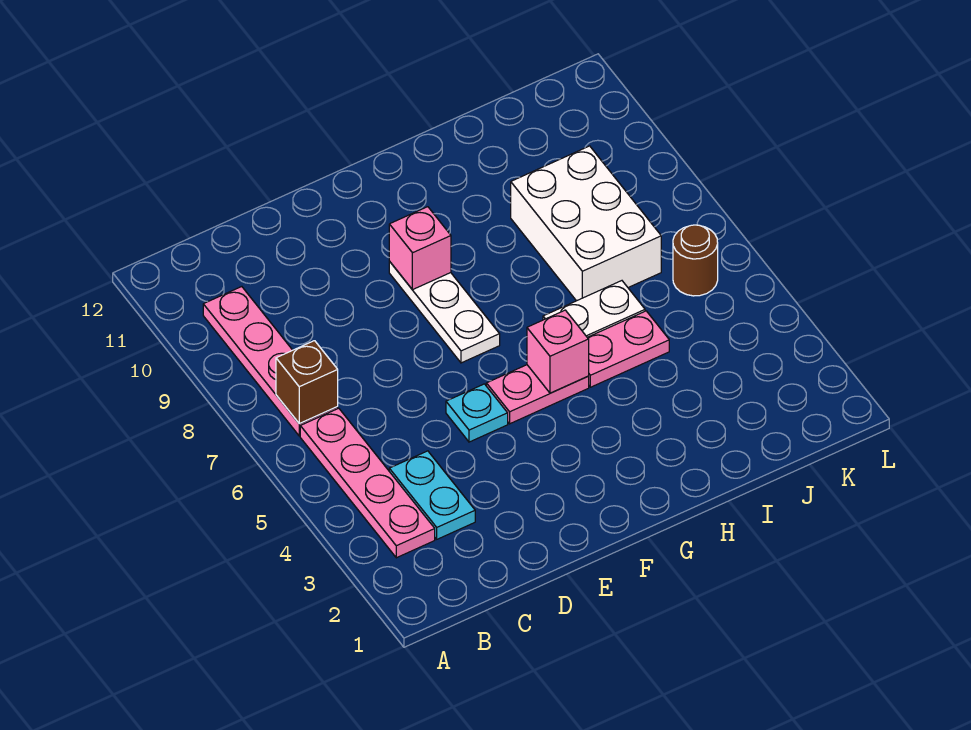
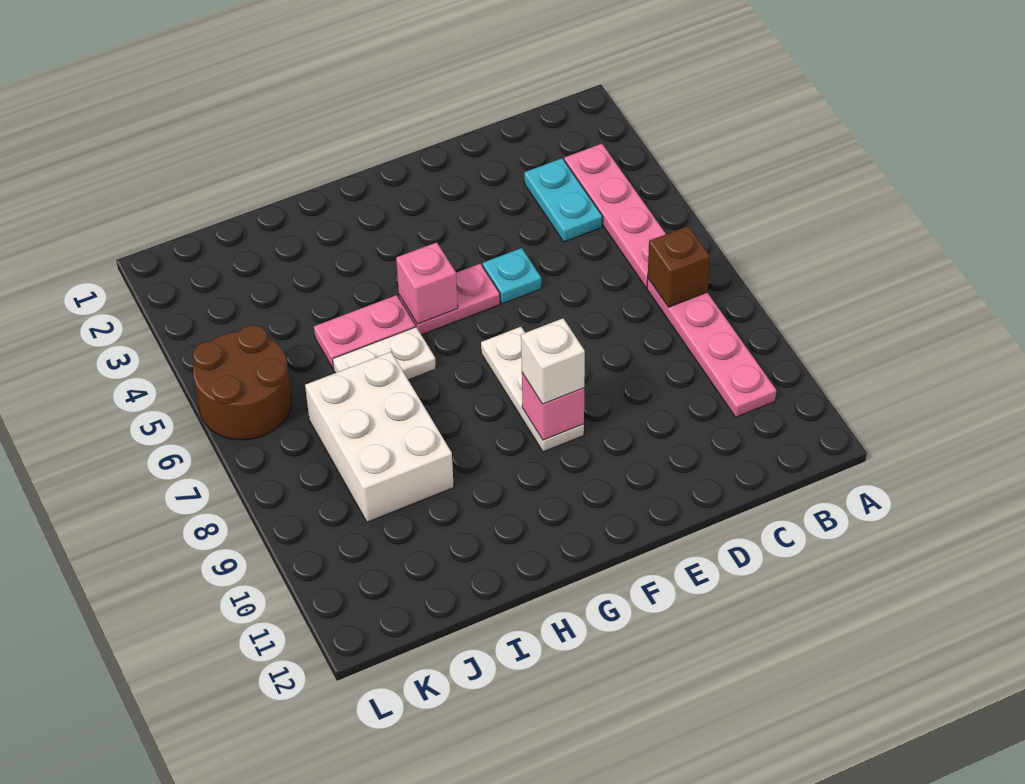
none -> white 1x1 brick [521,318,585,404]
brown 1x1 round brick [673,225,718,296] -> brown 2x2 round brick [193,325,292,440]

